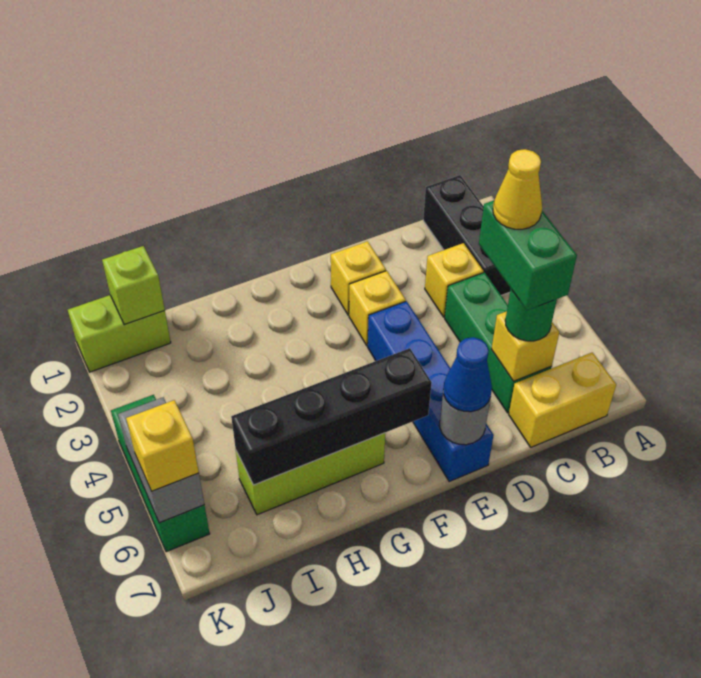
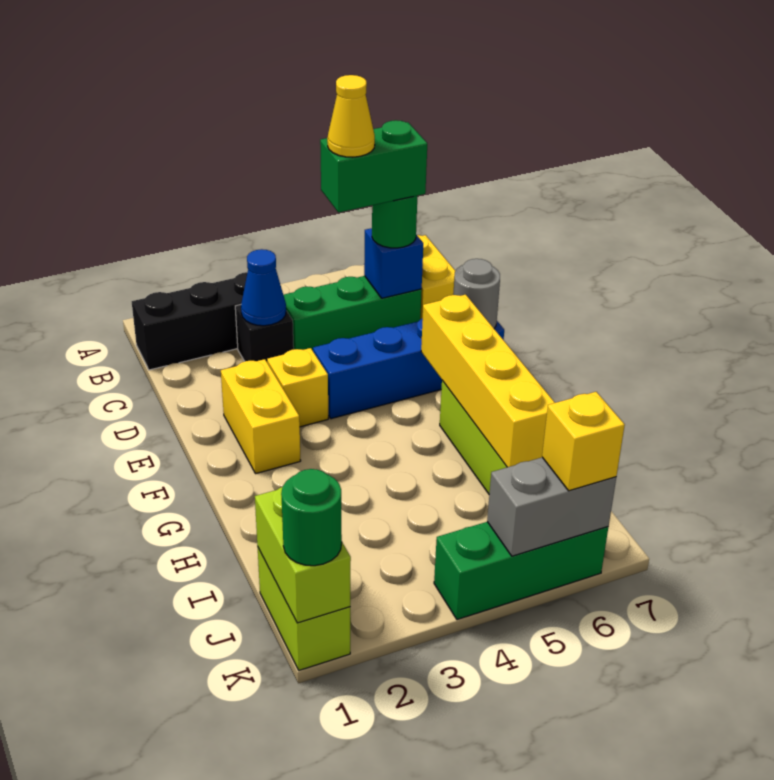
yellow 1x1 brick [425,243,484,317] -> black 1x1 brick [235,305,294,361]
yellow 1x1 brick [492,311,559,381] -> blue 1x1 brick [364,228,423,298]
yellow 1x1 brick [331,241,386,315] -> yellow 1x2 brick [221,359,301,474]
blue 1x1 cone [443,337,492,412] -> blue 1x1 cone moved to [241,249,286,326]
black 1x4 brick [231,348,432,485] -> yellow 1x4 brick [421,295,555,467]
lime 1x1 brick [102,246,165,325] -> lime 1x2 brick [255,487,351,623]
none -> green 1x1 round brick [281,469,342,566]

